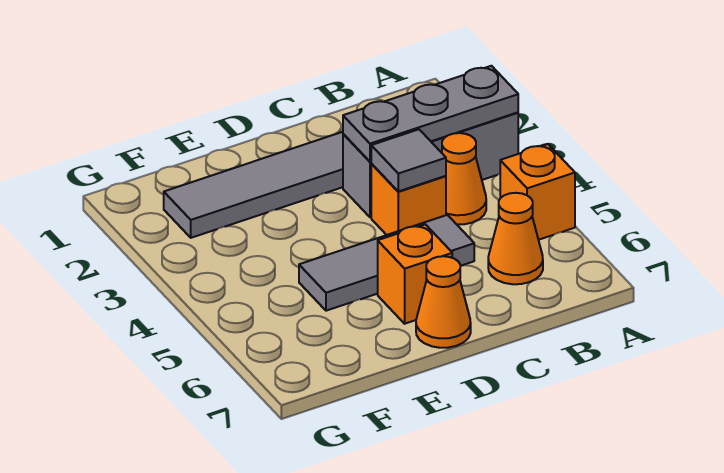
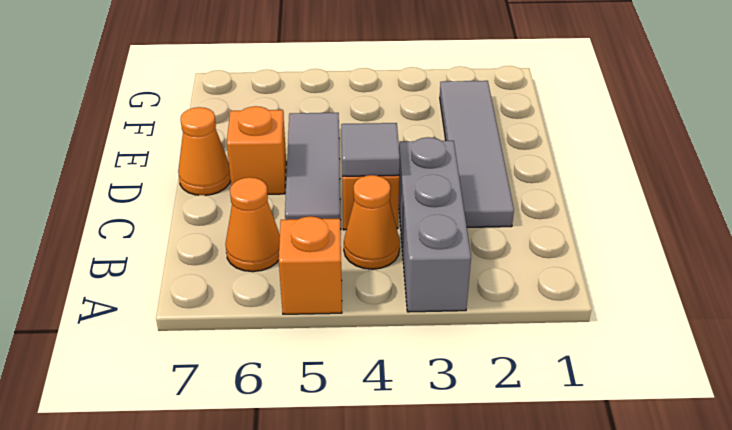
grey 1x3 plate [343,66,518,162] -> none

